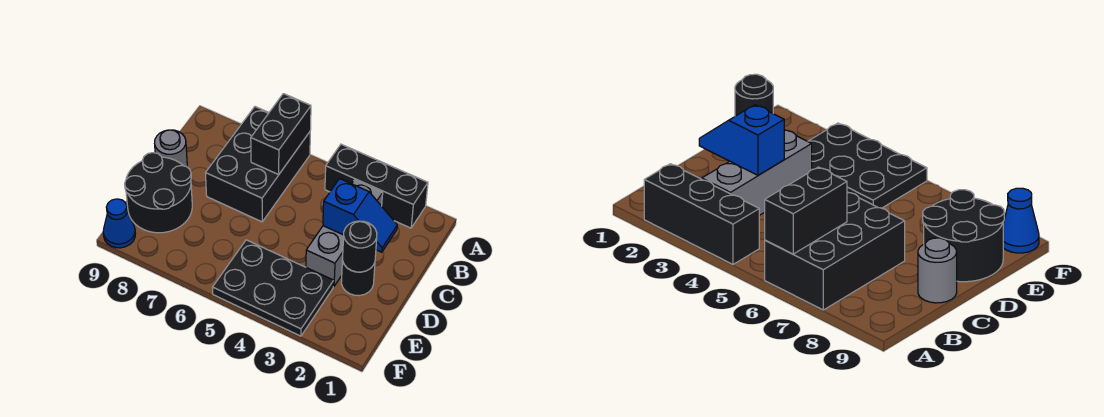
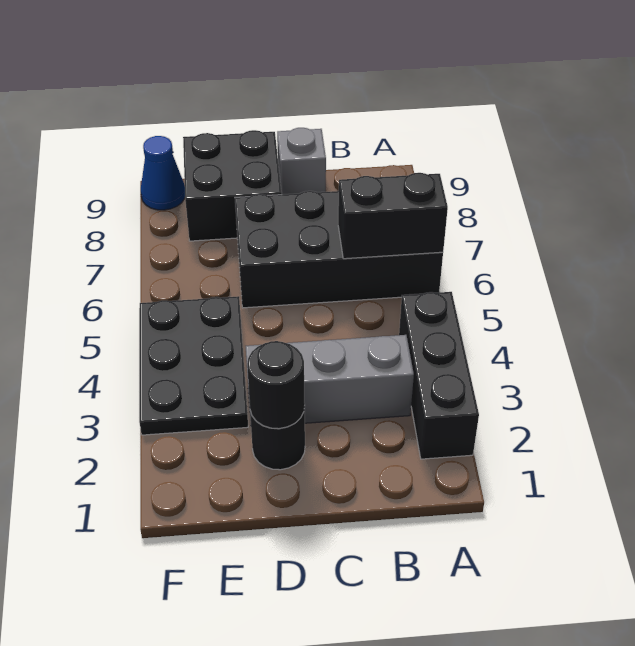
black 2x3 brick [205,107,310,222] -> black 2x4 brick [235,191,443,308]
blue 1x2 slope [323,179,397,252] -> none
grey 1x1 round brick [155,130,187,167] -> grey 1x1 brick [277,128,326,195]
black 2x2 round brick [125,153,192,233] -> black 2x2 brick [183,130,282,241]

